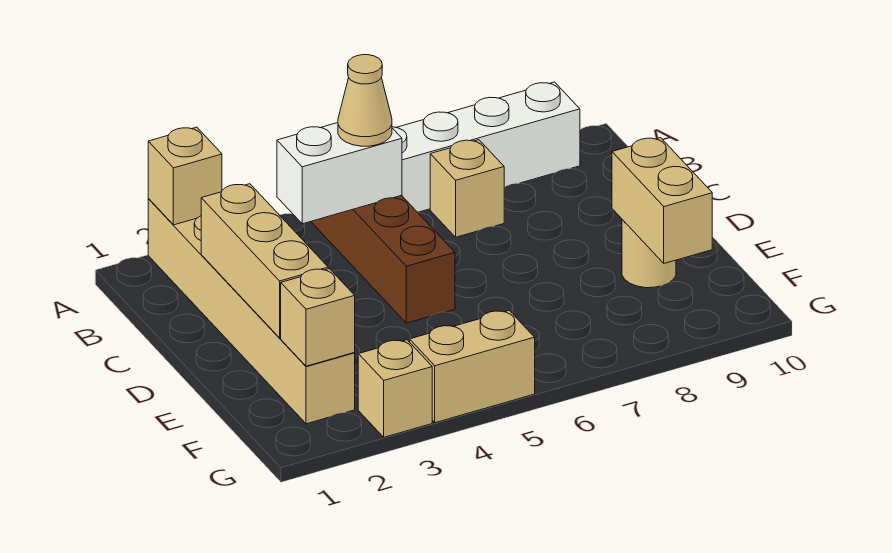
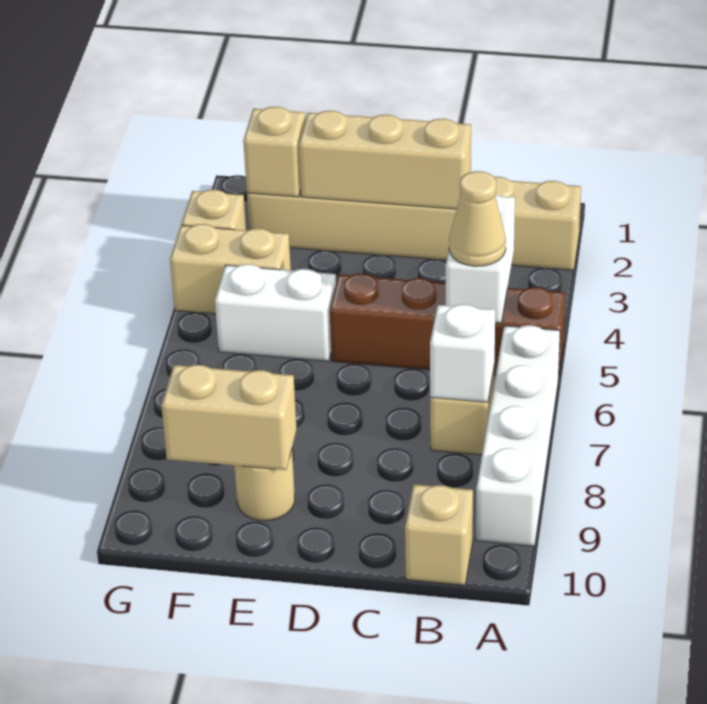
tan 1x1 brick [148,127,222,225] -> tan 1x1 brick moved to [405,485,473,585]
none -> white 1x1 brick [430,304,495,402]
none -> white 1x2 brick [215,264,336,361]
tan 1x2 brick [410,311,535,423] -> tan 1x2 brick turned to [170,224,291,314]

